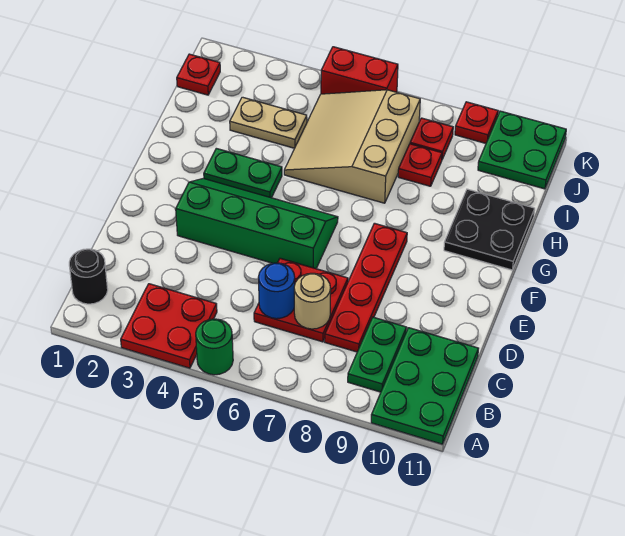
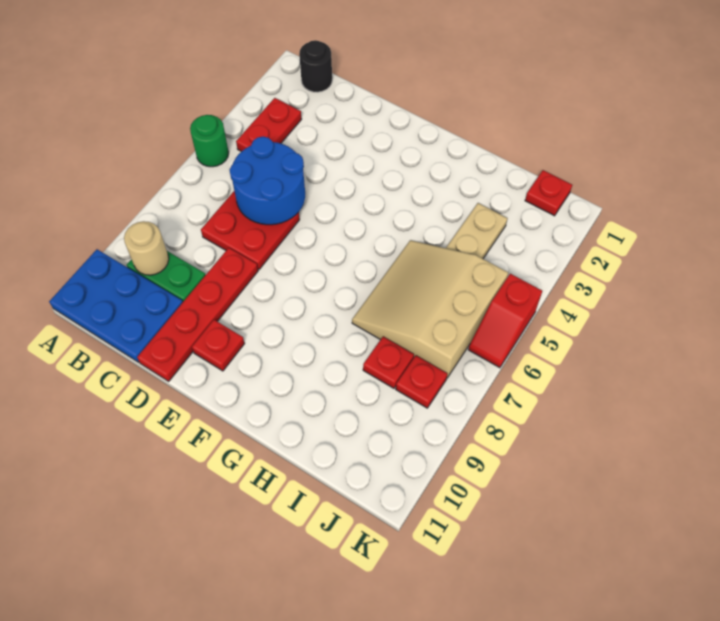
red 2x2 plate [121,284,217,368] -> red 1x2 plate [236,98,302,152]
green 2x3 plate [371,328,479,444] -> blue 2x3 plate [49,249,183,362]
blue 1x1 round brick [258,263,295,319] -> blue 2x2 round brick [230,136,305,225]
tan 1x1 round brick [294,273,331,329] -> tan 1x1 round brick moved to [124,221,169,275]
red 1x4 plate [325,223,407,352] -> red 1x4 plate turned to [137,248,258,381]
green 2x4 slope [176,178,338,269] -> none
green 1x2 plate [204,148,282,198] -> none
black 2x2 plate [444,189,535,270] -> none
tan 3x3 slope [284,90,420,203] -> tan 3x3 slope turned to [352,240,508,378]
green 2x2 plate [478,111,566,189] -> none
red 1x2 brick [321,47,398,94] -> red 1x2 slope [468,274,542,368]
red 1x1 plate [455,102,498,143] -> red 1x1 plate moved to [192,320,245,371]

